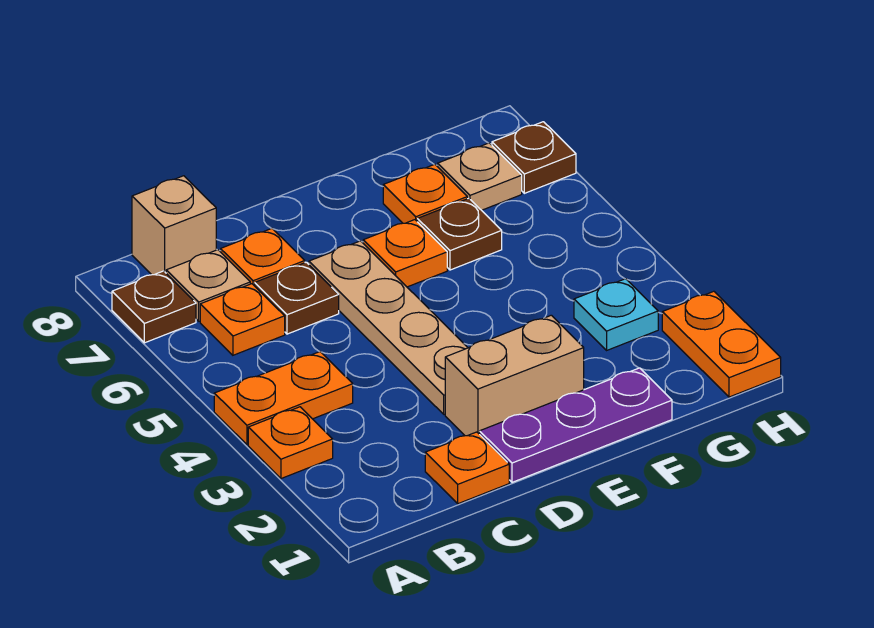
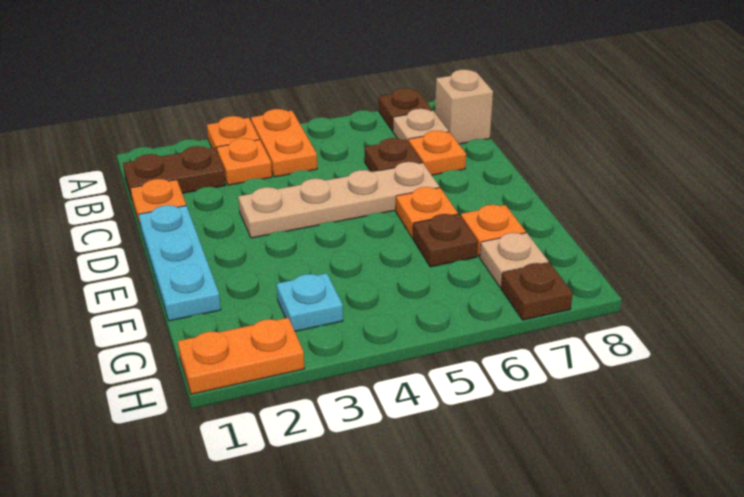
none -> brown 1x2 plate [123,146,226,199]
orange 1x1 plate [200,284,285,355] -> orange 1x1 plate moved to [217,138,272,185]
purple 1x3 plate [480,368,672,482] -> cyan 1x3 plate [139,205,221,321]
tan 1x2 brick [445,315,584,436] -> none

